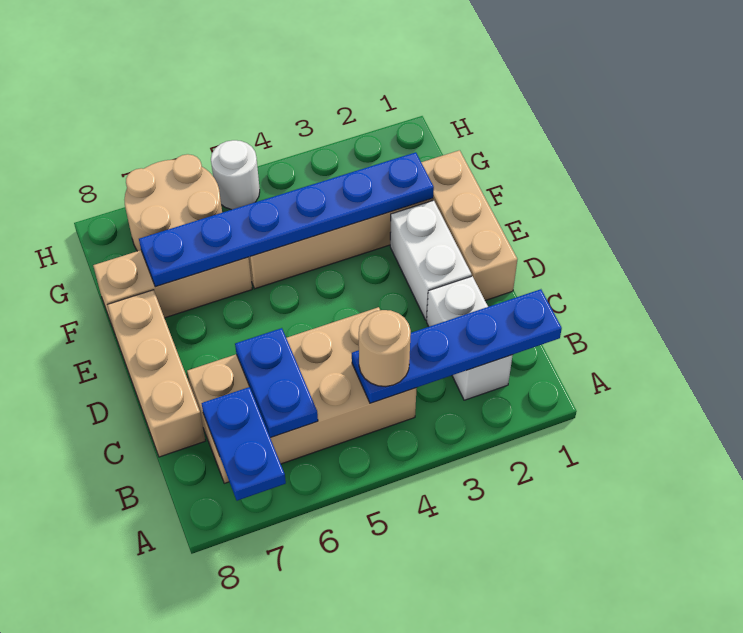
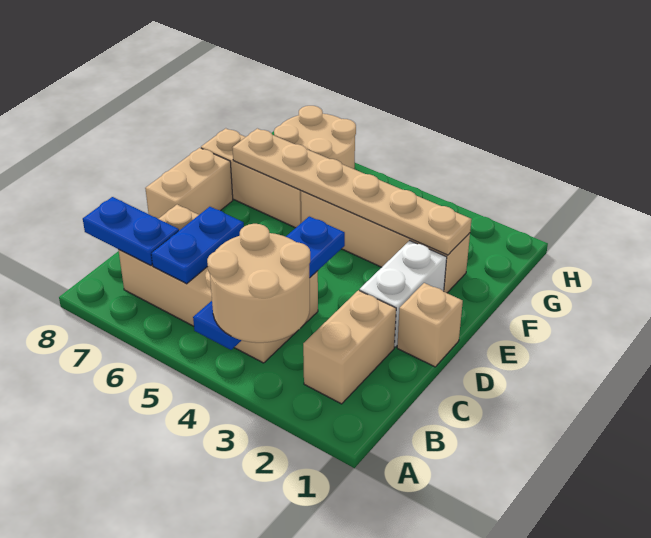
blue 1x2 plate [201,387,286,501] -> blue 1x2 plate turned to [83,197,179,266]
blue 1x4 plate [352,289,562,403] -> blue 1x4 plate turned to [193,216,345,350]
white 1x2 brick [427,276,513,400] -> tan 1x2 brick [303,290,396,404]
tan 1x1 round brick [359,310,411,387] -> tan 2x2 round brick [207,224,310,343]
tan 1x3 brick [107,290,206,457] -> tan 1x2 brick [145,148,233,219]
tan 1x3 brick [421,150,517,301] -> tan 1x1 brick [397,283,463,367]
blue 1x6 plate [139,152,434,287] -> tan 1x6 plate [232,128,472,255]
white 1x1 round brick [211,140,260,210] -> none

